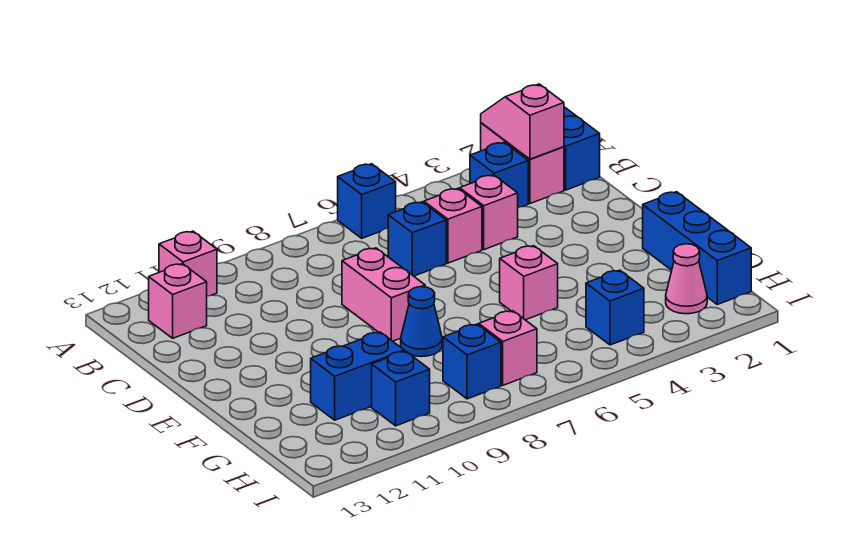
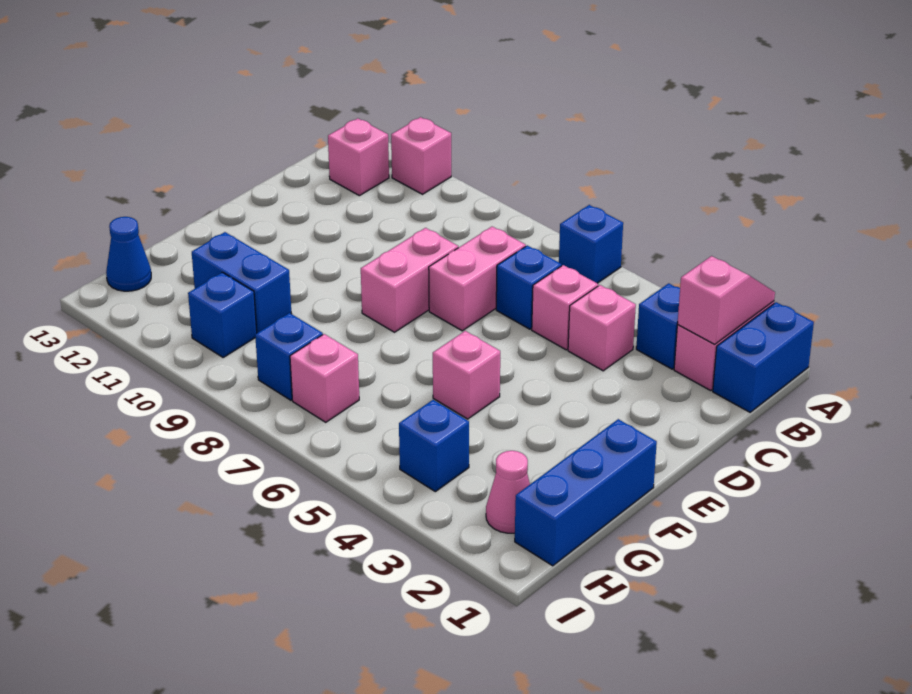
none -> pink 1x2 brick [429,227,526,331]
blue 1x1 cone [401,287,442,357] -> blue 1x1 cone moved to [106,217,151,291]

